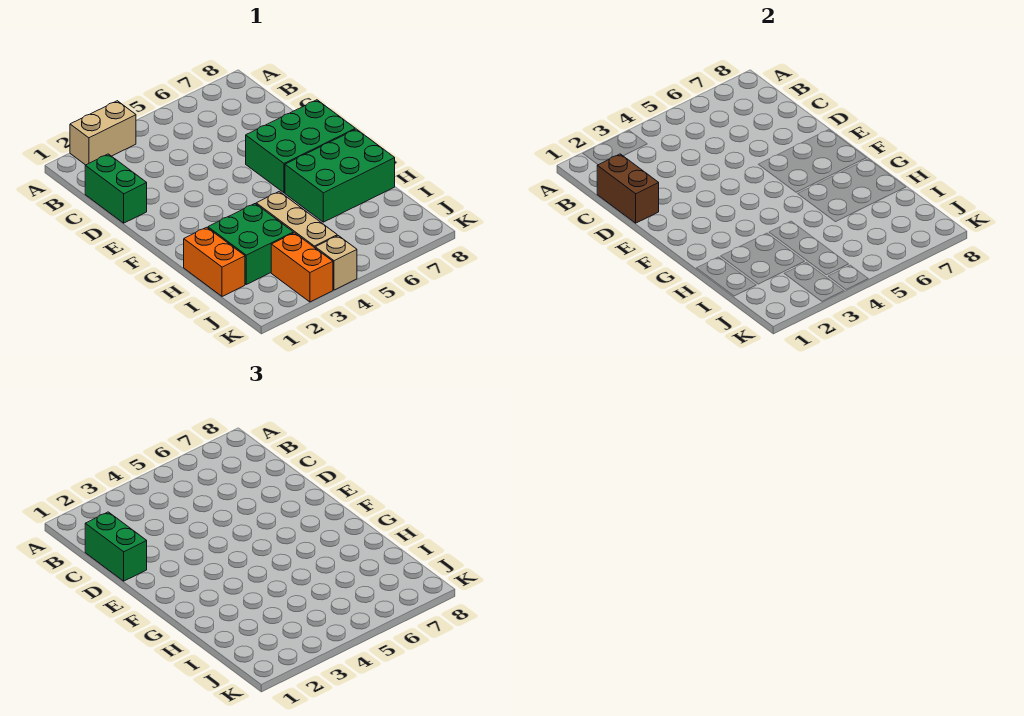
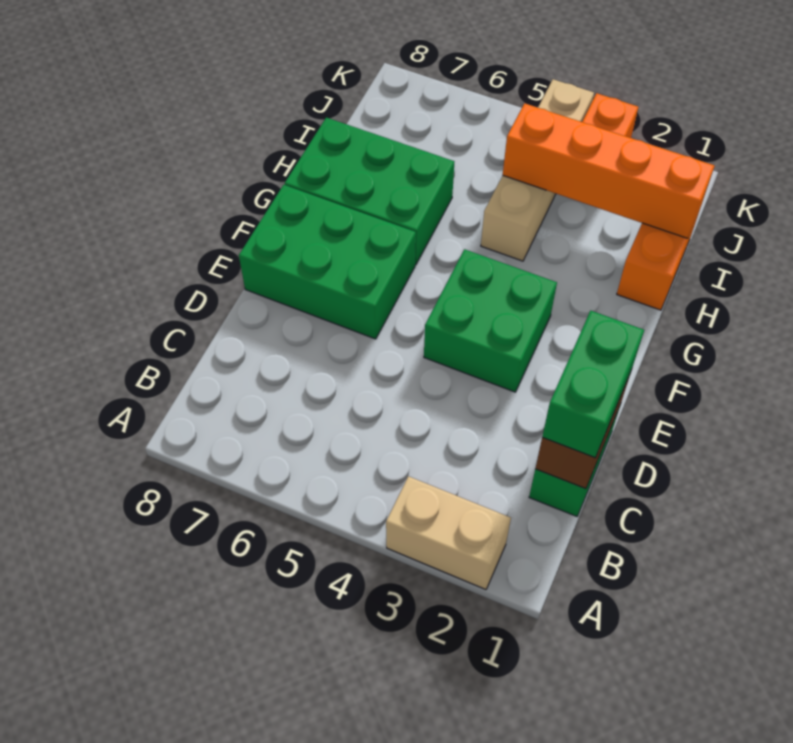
green 2x2 brick [208,204,294,284] -> green 2x2 brick moved to [424,249,557,392]
none -> orange 1x4 brick [503,103,714,238]

